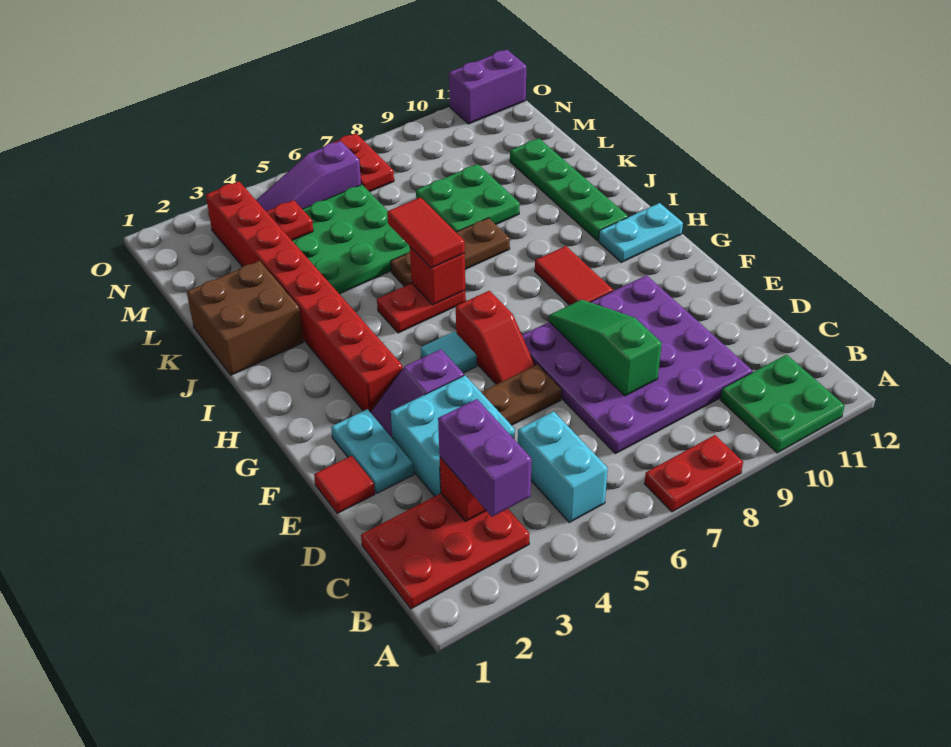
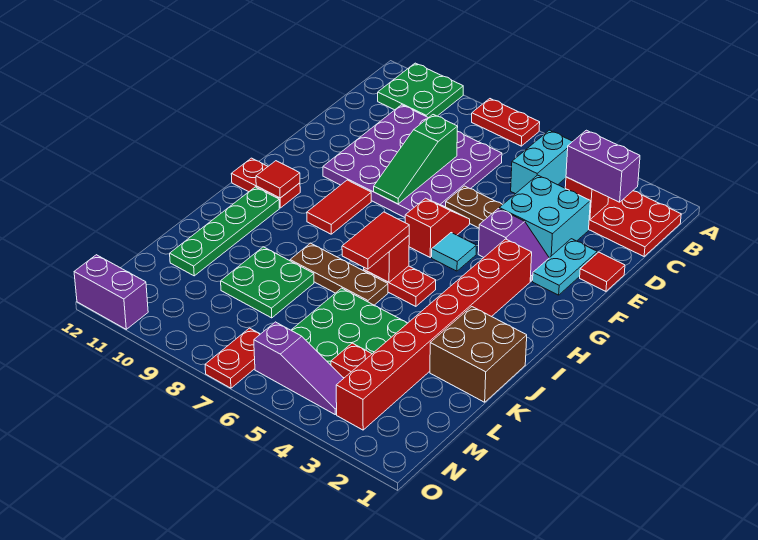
purple 1x2 brick [438,399,532,517] -> purple 1x2 brick turned to [566,130,640,202]
cyan 1x2 plate [599,203,683,262] -> red 1x2 plate [231,158,300,208]
none -> red 1x1 tile [256,161,300,198]

